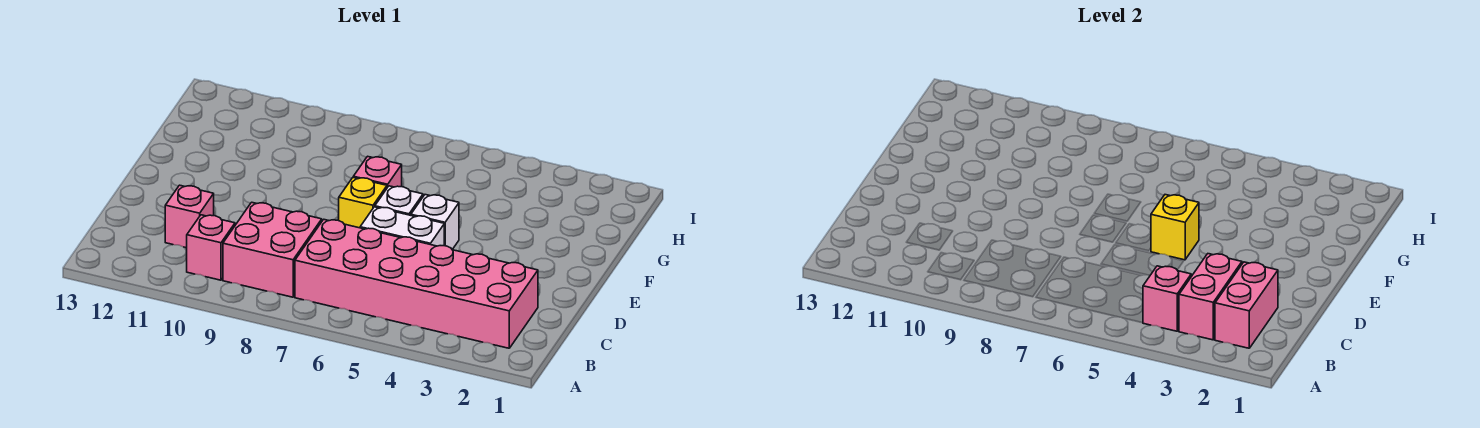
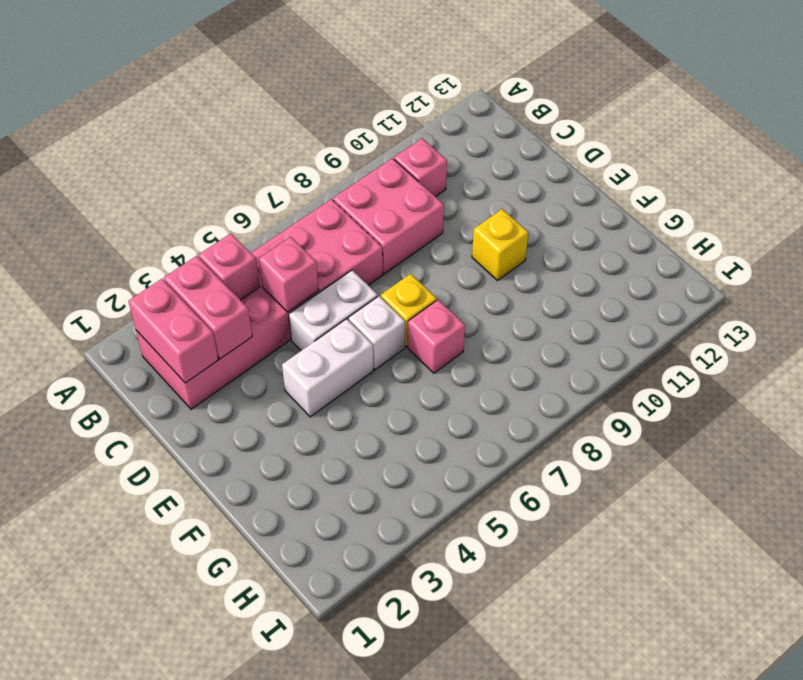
pink 1x1 brick [165,185,214,248] -> pink 1x1 brick moved to [259,237,319,312]
white 1x1 brick [411,195,459,249] -> white 1x2 brick [282,319,374,417]
yellow 1x1 brick [1151,195,1199,260] -> yellow 1x1 brick moved to [472,209,529,280]

